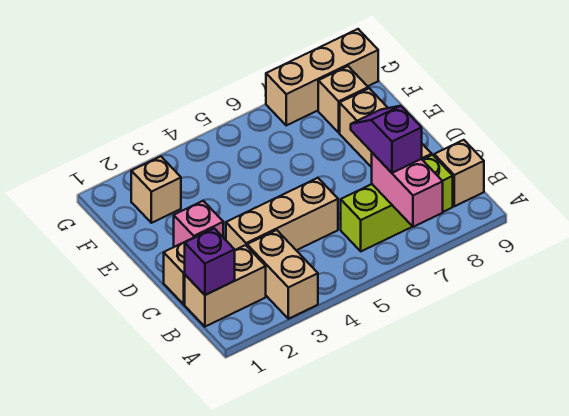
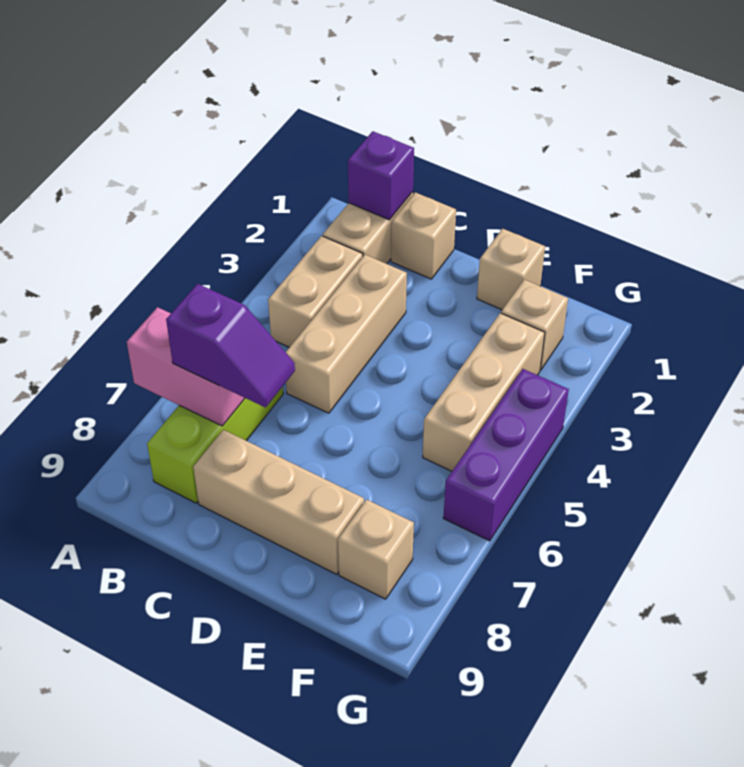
tan 1x2 brick [247,230,318,319] -> tan 1x2 brick turned to [268,236,363,347]
tan 1x1 brick [434,140,484,206] -> tan 1x1 brick moved to [477,229,545,310]
pink 1x1 brick [174,201,223,247] -> none
none -> purple 1x3 brick [443,369,569,541]
tan 1x3 brick [266,29,378,125] -> tan 1x3 brick moved to [423,313,545,471]

